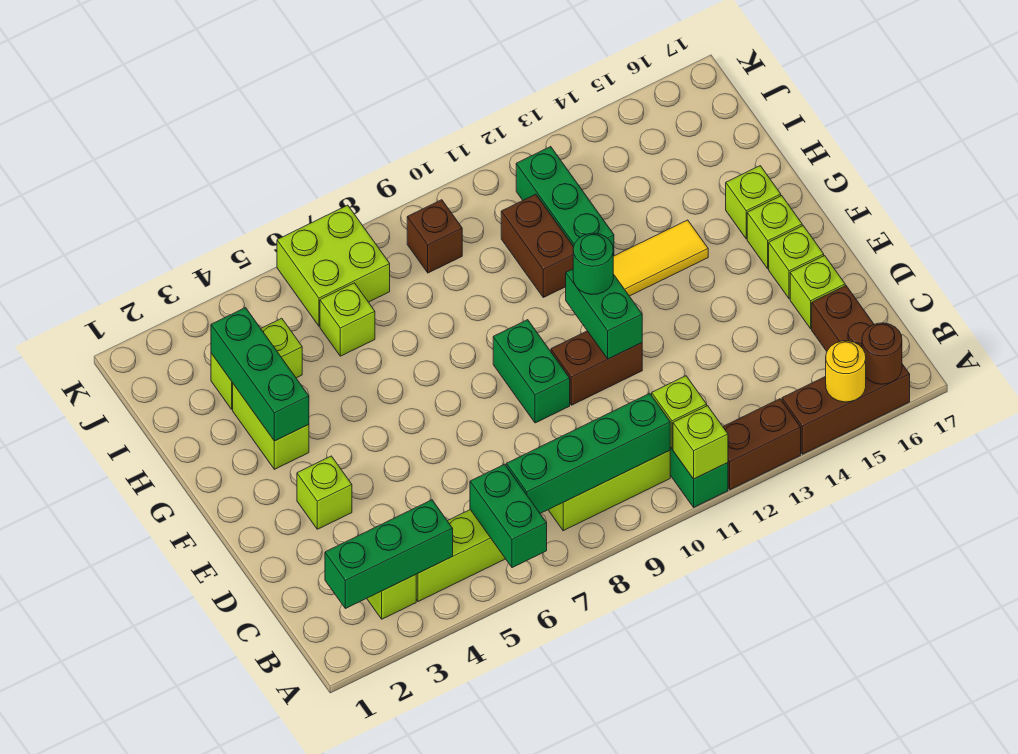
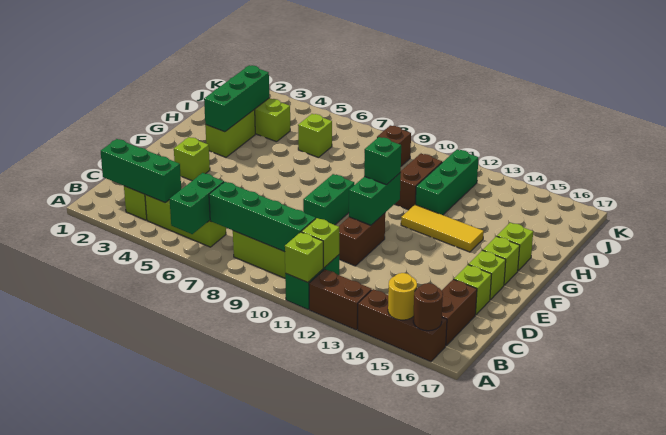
brown 1x2 brick [551,331,642,405] -> brown 1x2 brick turned to [339,213,385,266]
green 1x1 round brick [573,233,613,294] -> green 1x1 brick [364,137,401,185]
lime 2x2 brick [277,205,390,326] -> none

